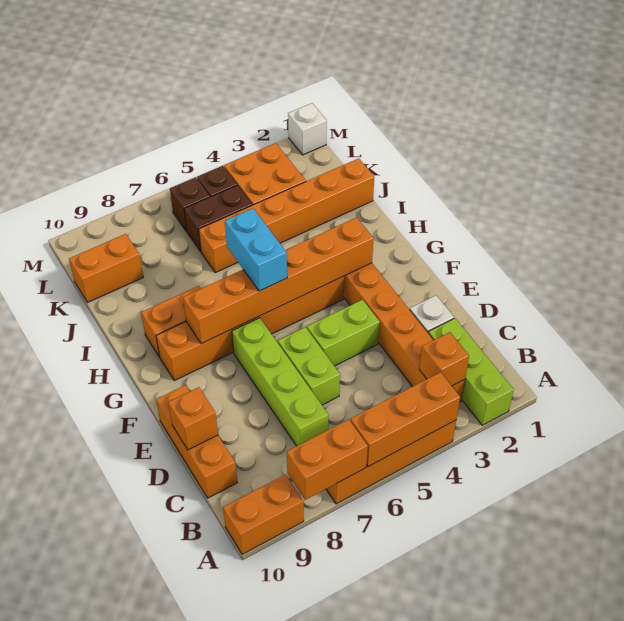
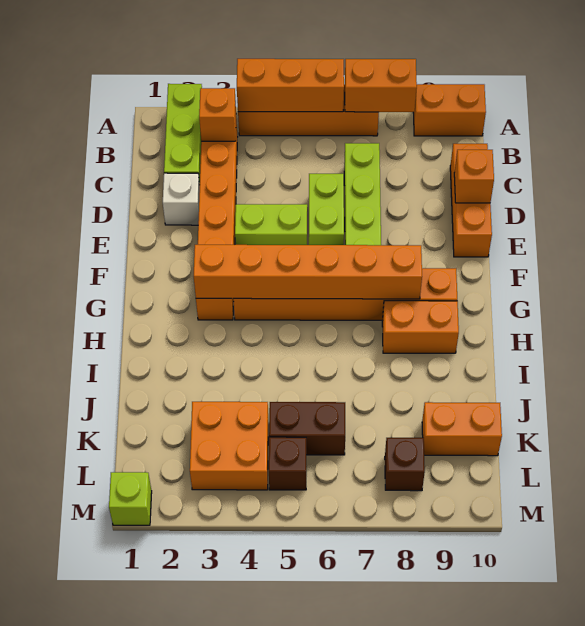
cyan 1x2 brick [225,208,287,291] -> none
orange 1x6 brick [199,158,374,273] -> none
brown 1x1 brick [170,177,210,231] -> brown 1x1 brick moved to [385,438,425,491]
white 1x1 brick [288,103,327,155] -> lime 1x1 brick [109,472,152,525]

